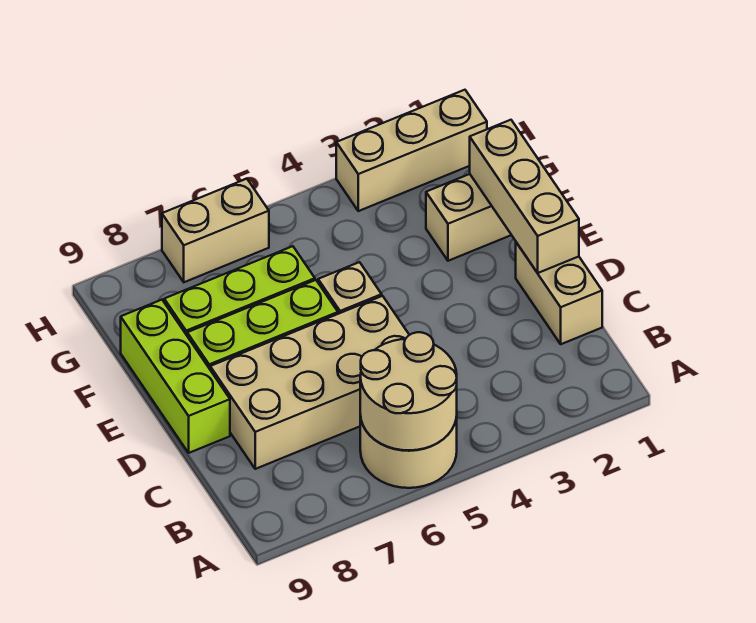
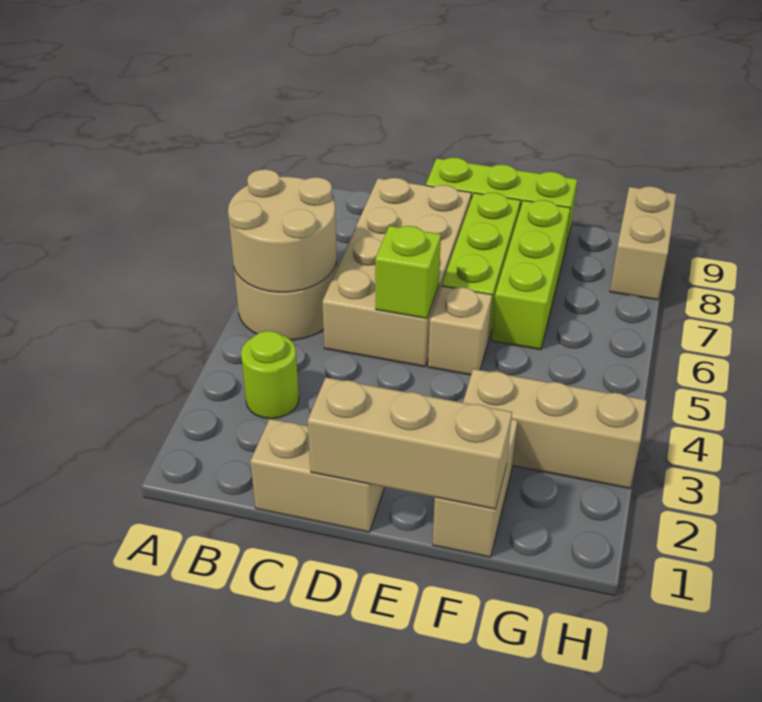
none -> lime 1x1 round brick [241,331,299,419]
none -> lime 1x1 brick [375,226,441,318]
tan 1x3 brick [336,90,487,211] -> tan 1x3 brick turned to [463,369,647,488]
tan 1x2 brick [162,179,269,282] -> tan 1x2 brick moved to [610,186,676,300]

